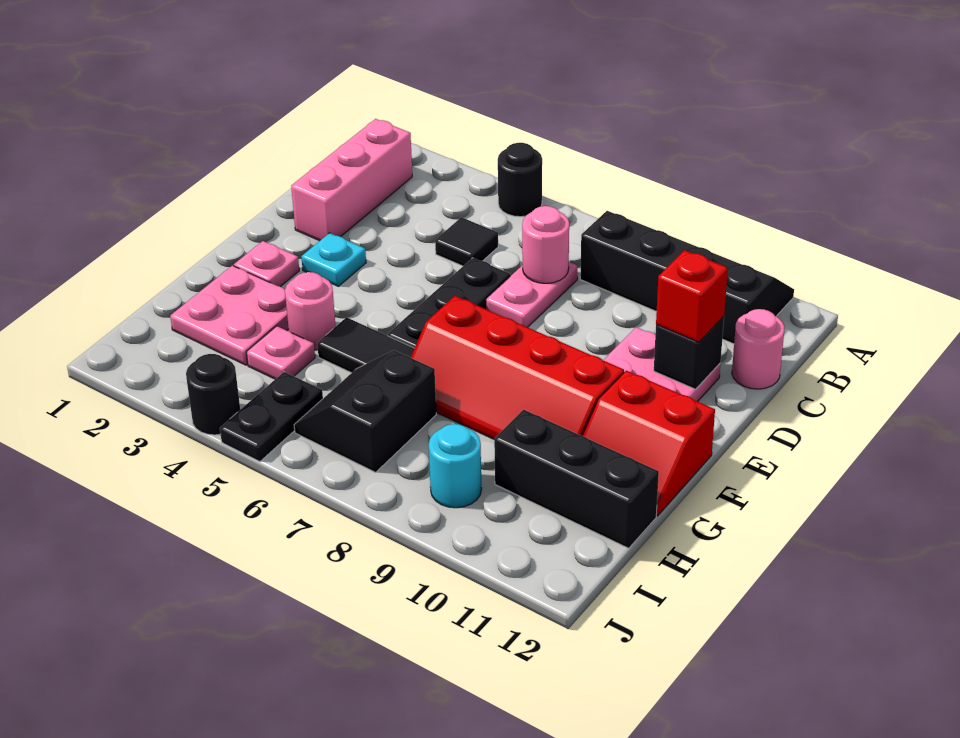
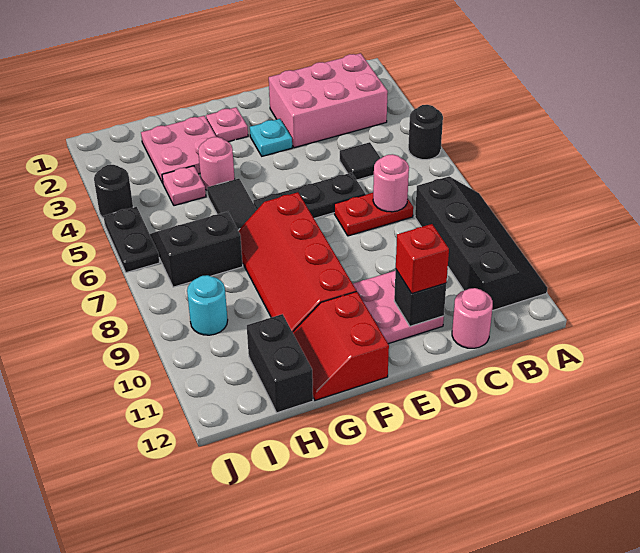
pink 1x3 brick [291,119,412,241] -> pink 2x3 brick [269,53,388,148]
pink 1x2 plate [486,262,577,327] -> red 1x2 plate [334,193,413,236]
black 1x3 brick [494,410,659,548] -> black 1x2 brick [247,314,313,413]
black 1x2 plate [220,372,323,462] -> black 1x2 plate turned to [104,207,160,273]

